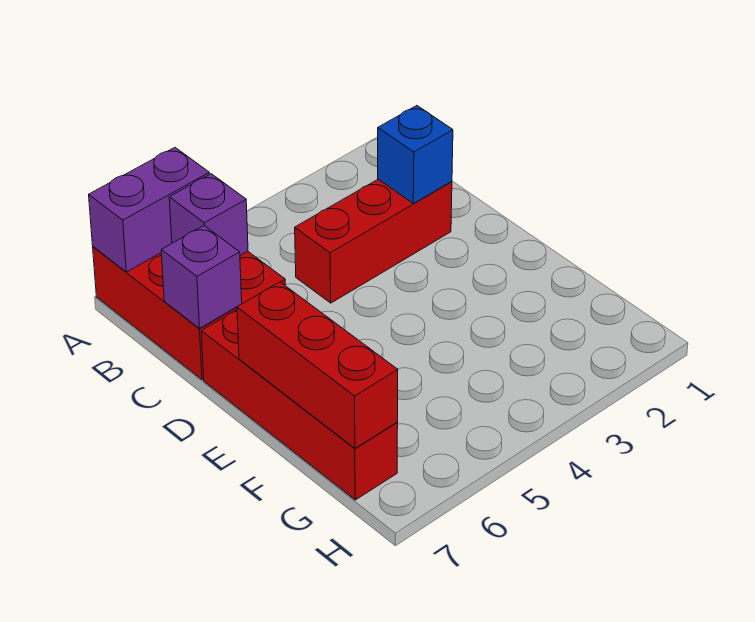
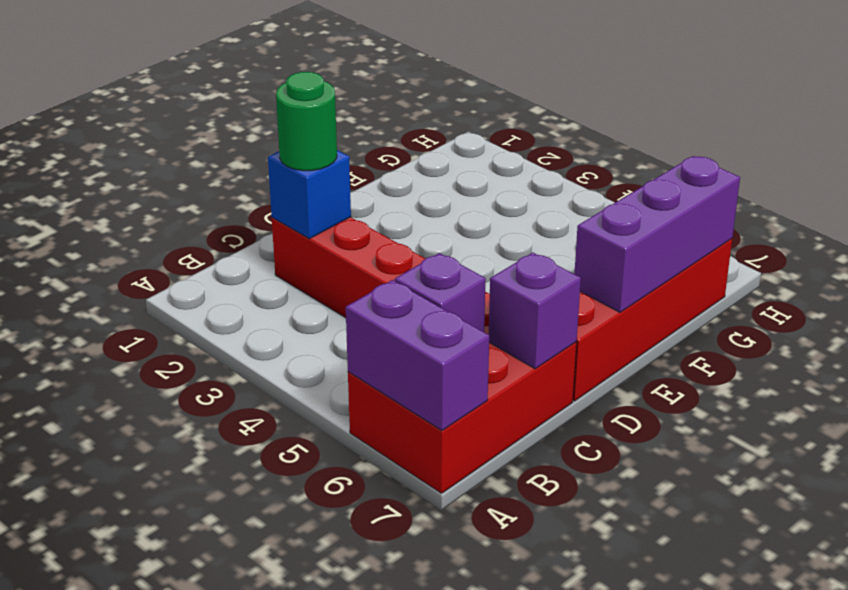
none -> green 1x1 round brick [276,72,337,171]
red 1x3 brick [237,282,398,448] -> purple 1x3 brick [574,156,740,312]

